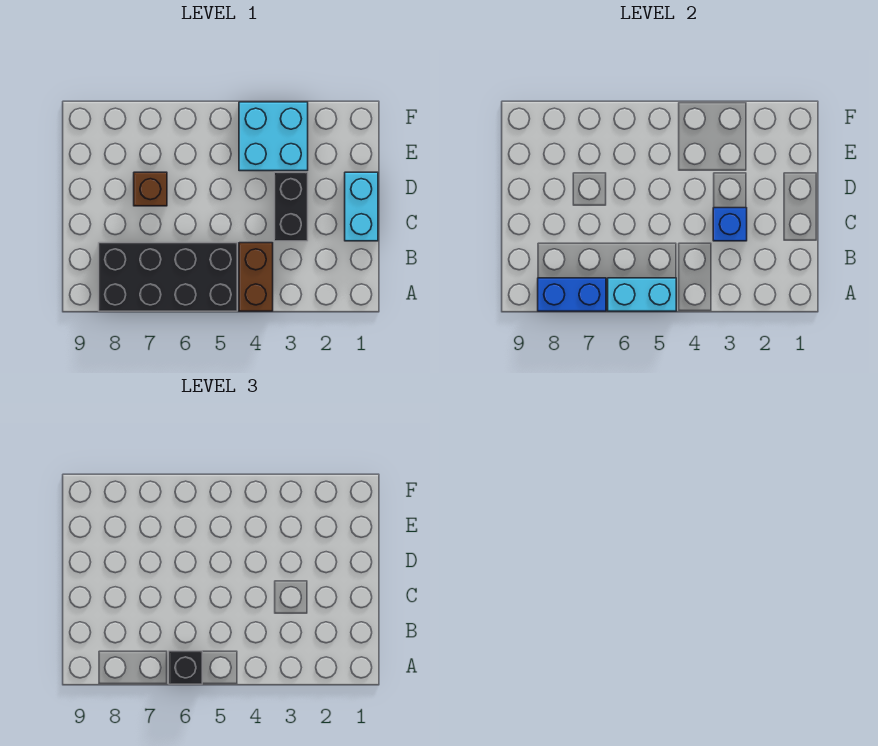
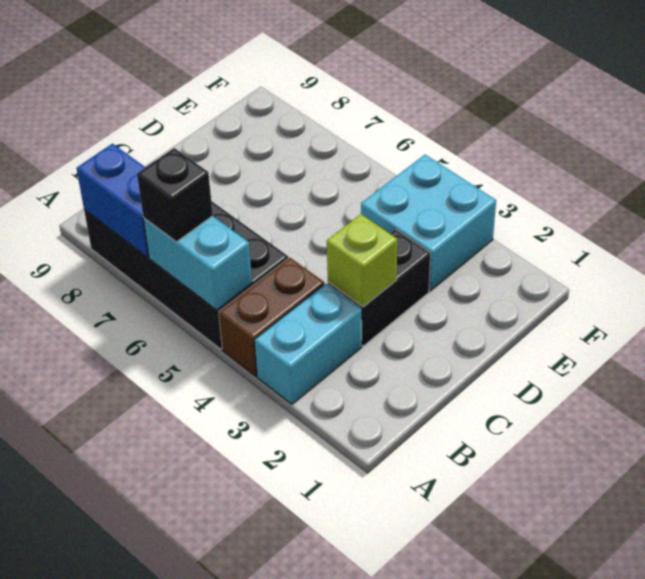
cyan 1x2 brick [345,172,378,241] -> cyan 1x2 brick moved to [255,284,362,404]
blue 1x1 brick [713,208,747,241] -> lime 1x1 brick [327,214,397,307]
brown 1x1 brick [134,172,167,206] -> none

